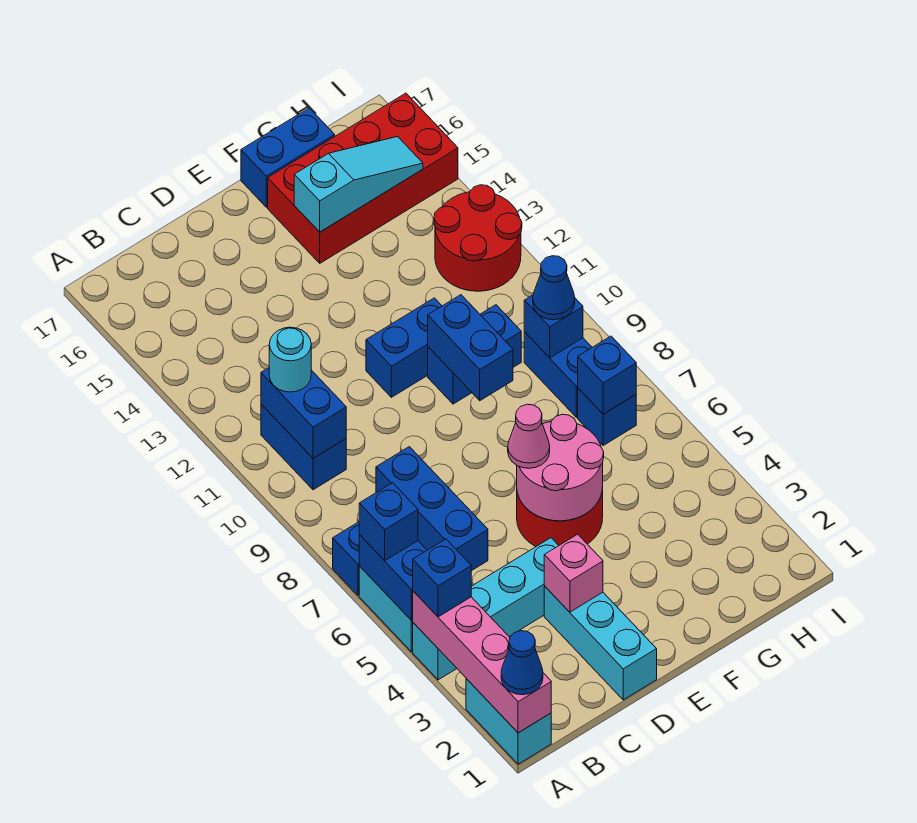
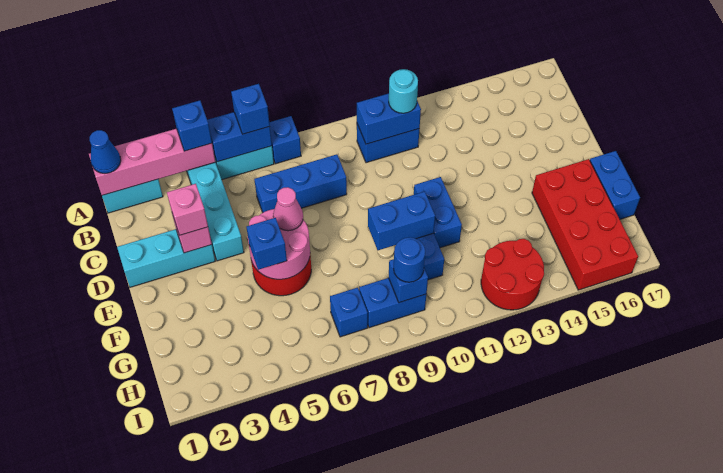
none -> pink 1x1 brick [167,184,208,235]
cyan 1x3 slope [294,137,423,232] -> none
blue 1x1 brick [578,336,636,414] -> blue 1x1 brick moved to [247,218,287,270]
blue 1x1 cone [533,256,575,320] -> blue 1x1 round brick [394,237,425,282]

